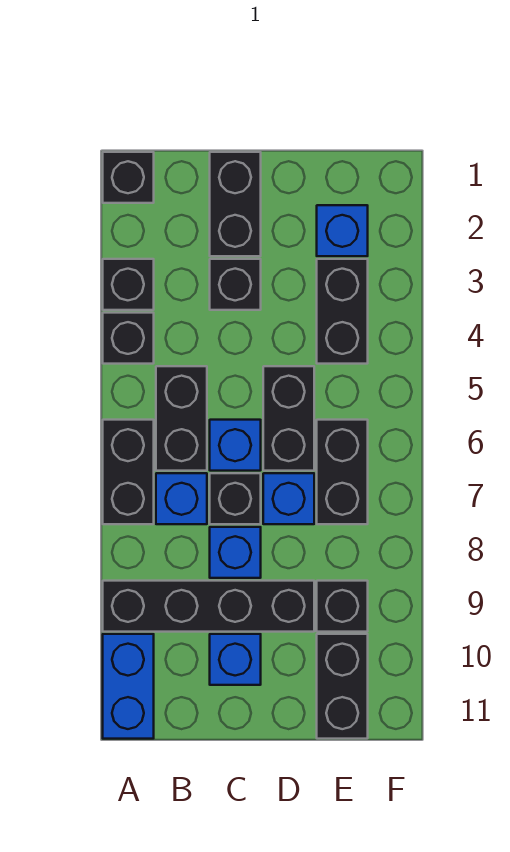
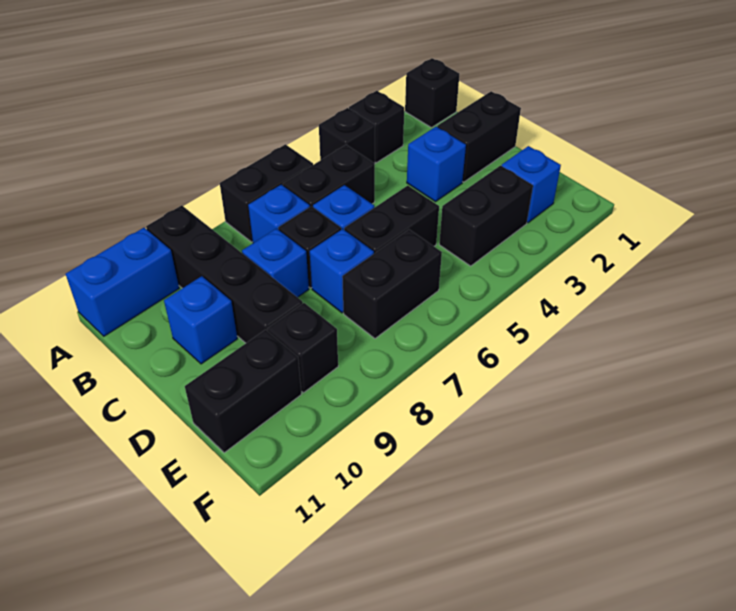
black 1x1 brick [210,259,261,310] -> blue 1x1 brick [407,127,466,202]

